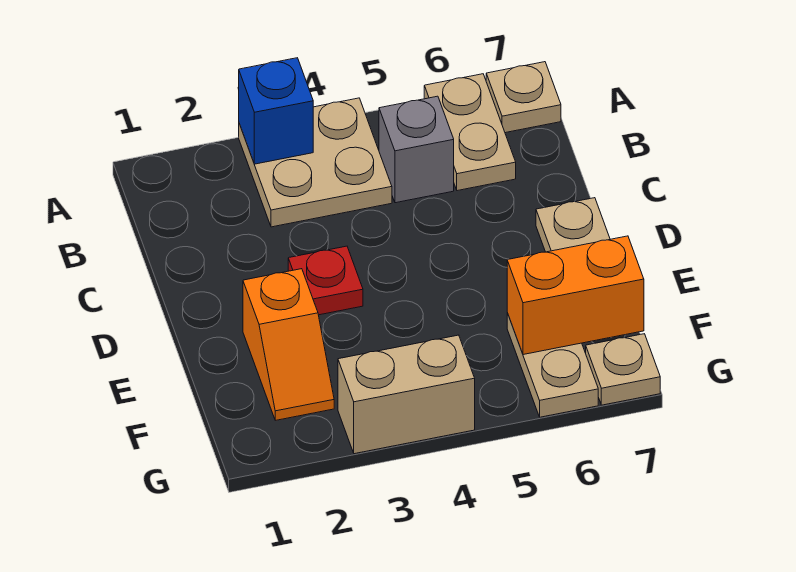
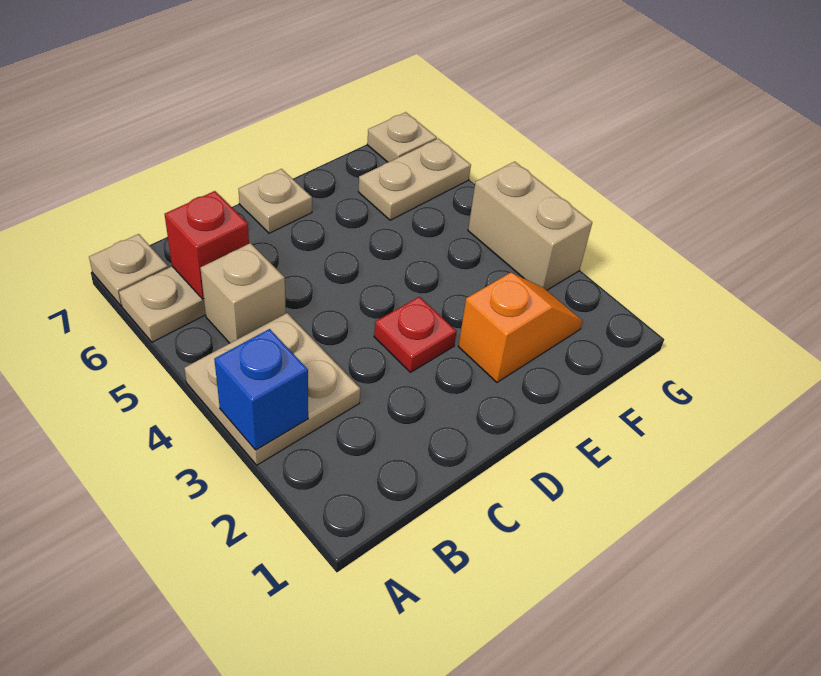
grey 1x1 brick [379,96,454,203] -> tan 1x1 brick [201,243,286,343]
none -> red 1x1 brick [165,191,249,299]
orange 1x2 brick [507,236,644,355] -> none

